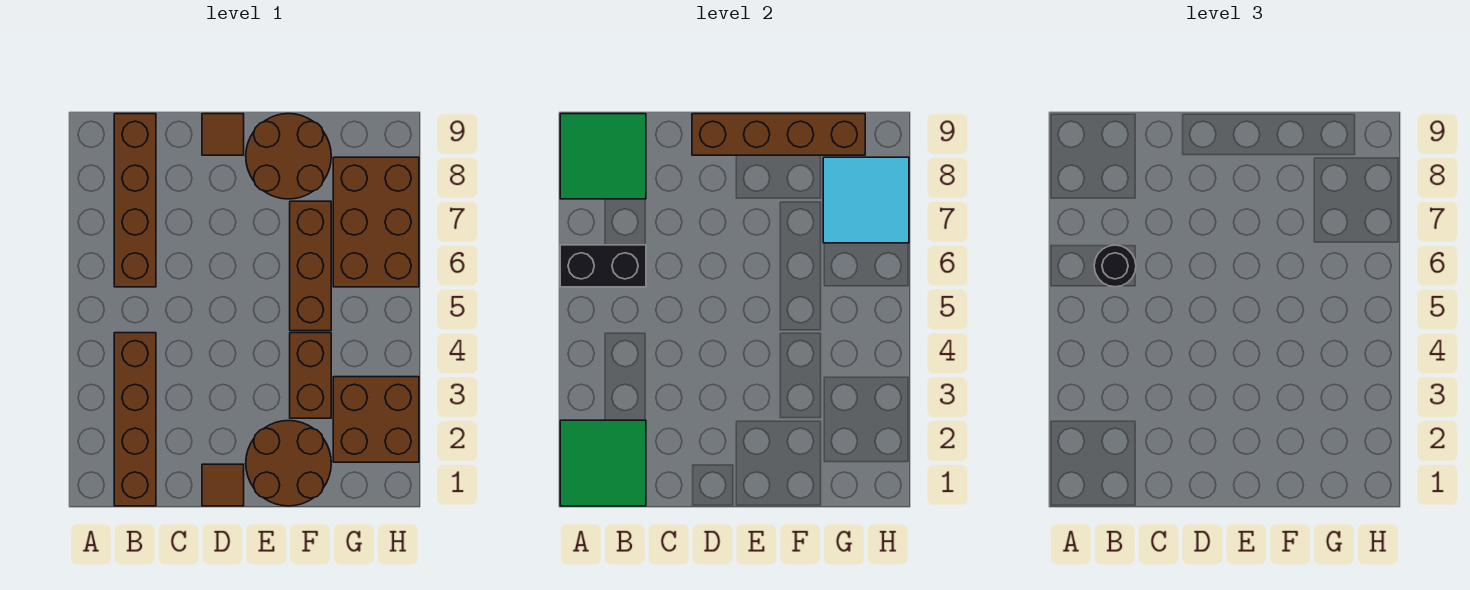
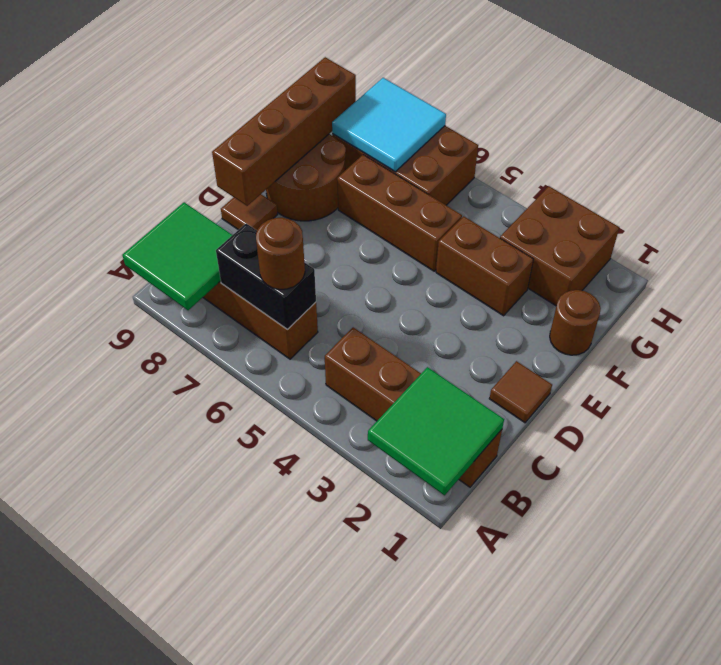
black 1x2 brick [560,245,646,287] -> black 1x2 brick turned to [216,224,316,330]
black 1x1 round brick [1094,245,1136,287] -> brown 1x1 round brick [256,218,305,289]
brown 2x2 round brick [246,421,331,506] -> brown 1x1 round brick [550,290,601,355]

